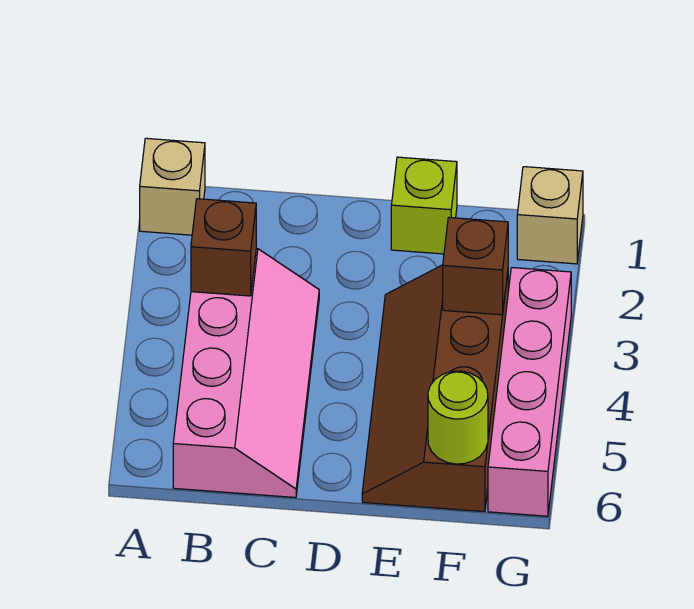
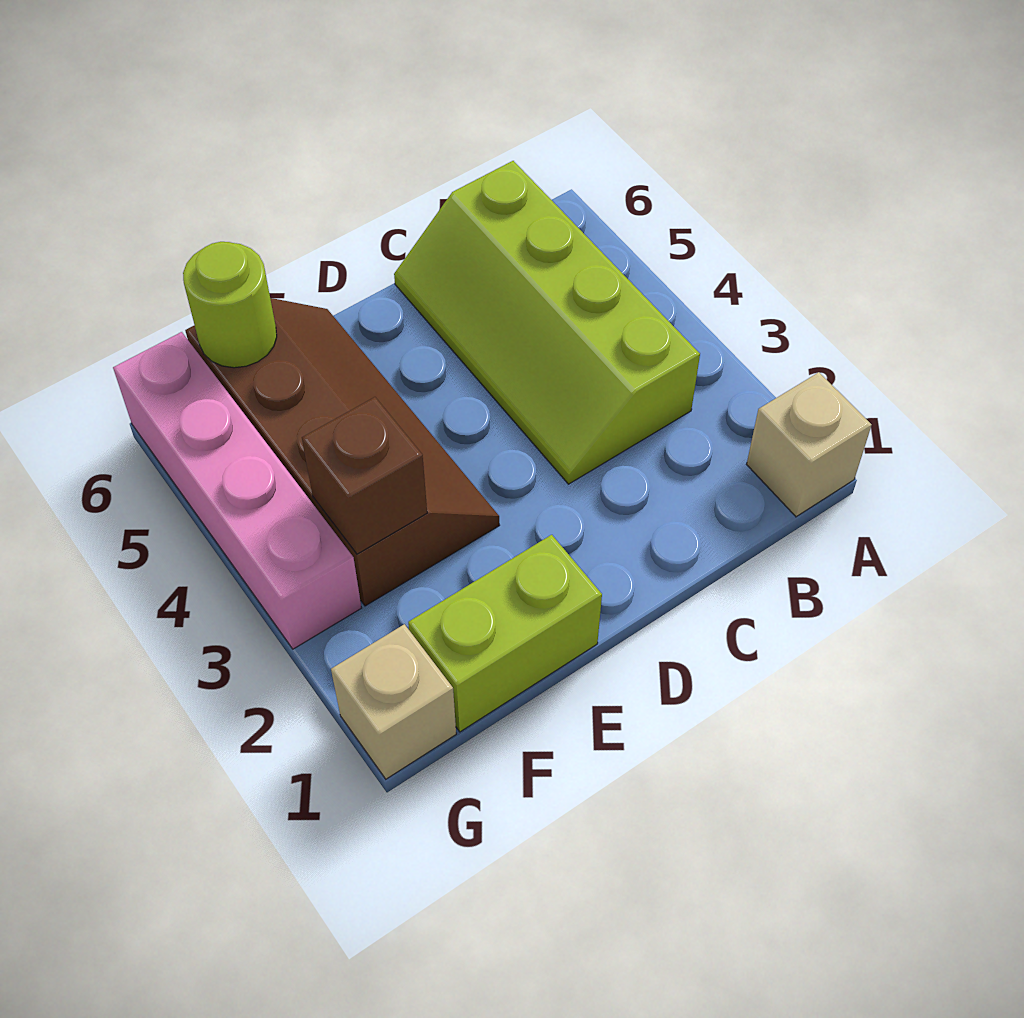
pink 2x4 slope [173,248,319,498] -> lime 2x4 slope [394,161,700,484]
brown 1x1 brick [191,199,256,296] -> none
lime 1x1 brick [391,157,457,254] -> lime 1x2 brick [408,535,602,732]

